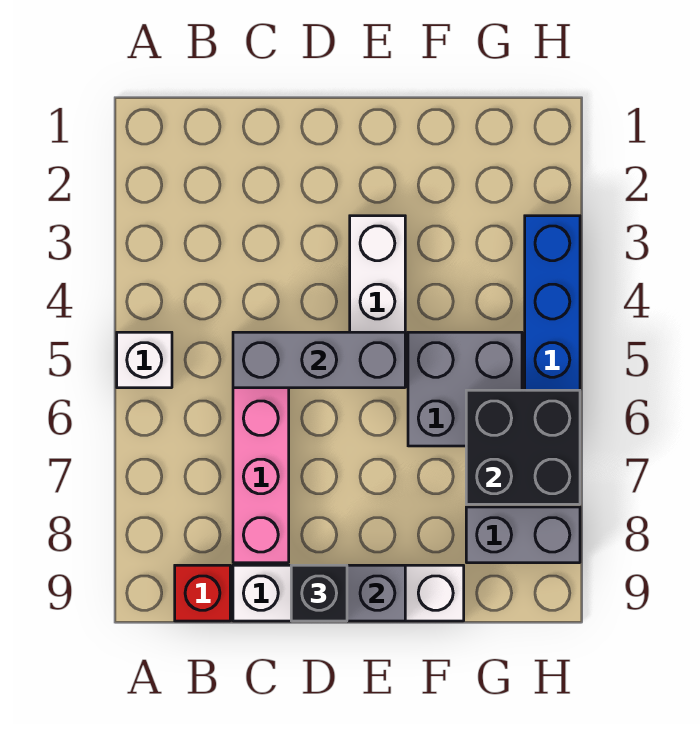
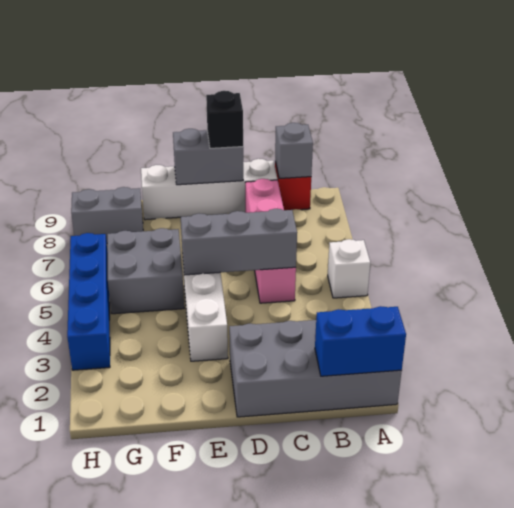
none -> grey 2x4 brick [229,320,402,417]
none -> blue 1x2 brick [315,306,406,376]
none -> grey 1x1 brick [275,123,313,179]
black 2x2 brick [466,390,580,504] -> none

